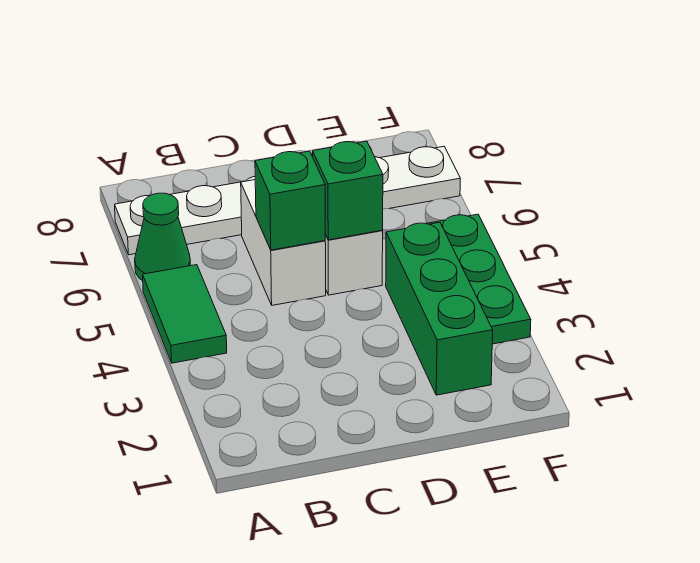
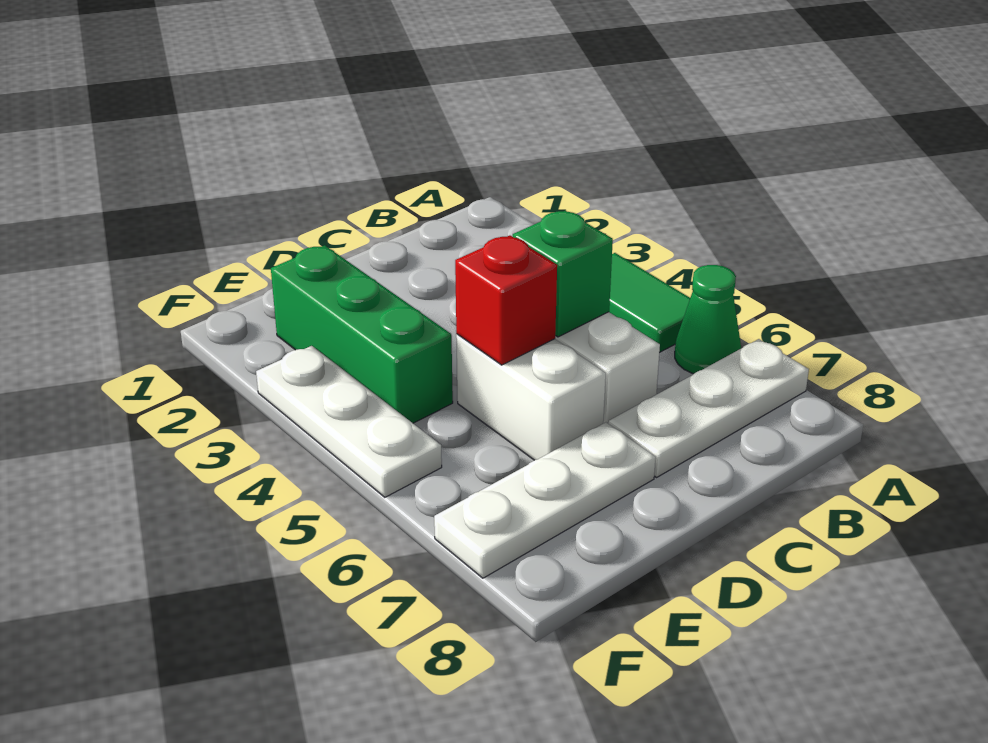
green 1x1 brick [313,141,383,240] -> red 1x1 brick [455,236,557,365]
green 1x3 plate [427,214,531,344] -> white 1x3 plate [256,346,442,497]

